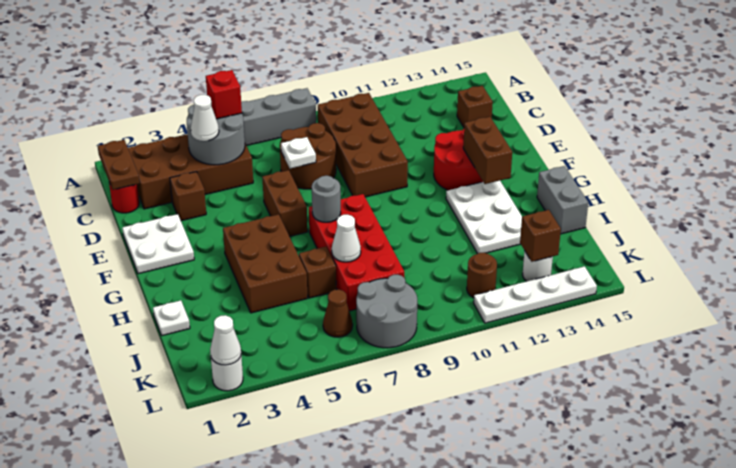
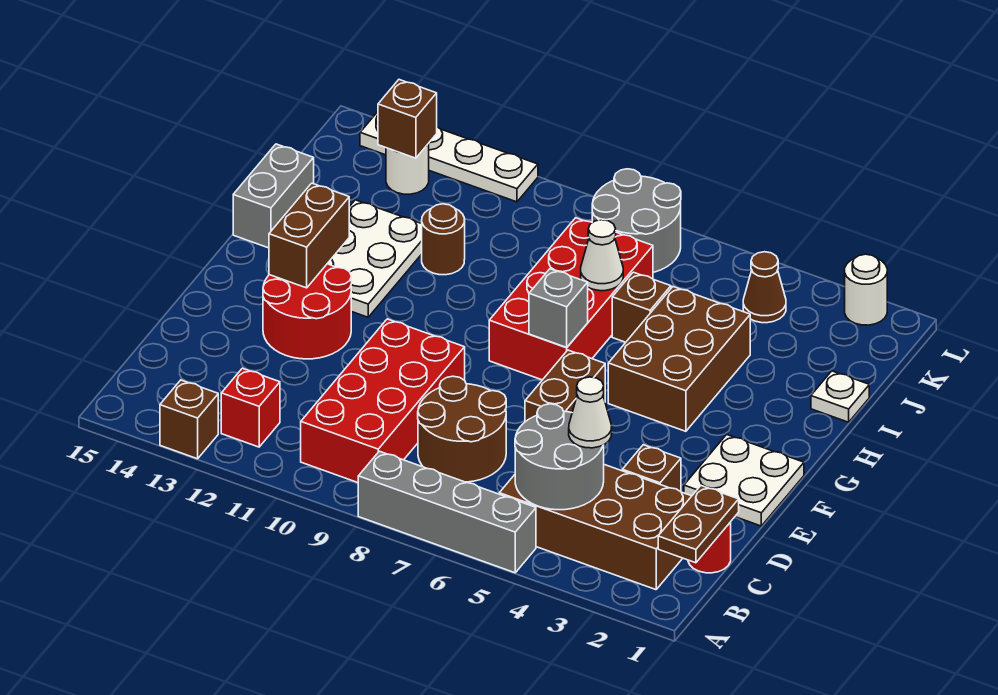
red 1x1 brick [206,70,242,119] -> red 1x1 brick moved to [221,368,280,447]
brown 2x4 brick [318,93,408,197] -> red 2x4 brick [301,319,465,483]
brown 1x1 brick [457,86,493,127] -> brown 1x1 brick moved to [160,380,218,459]
white 1x1 plate [281,137,316,168] -> none
grey 1x1 round brick [312,176,341,222] -> grey 1x1 brick [529,269,588,348]
brown 1x1 cone [323,290,353,337] -> brown 1x1 cone moved to [743,252,786,323]
brown 1x1 round brick [467,253,497,298] -> brown 1x1 round brick moved to [422,204,465,275]
white 1x1 cone [210,315,241,365] -> none

